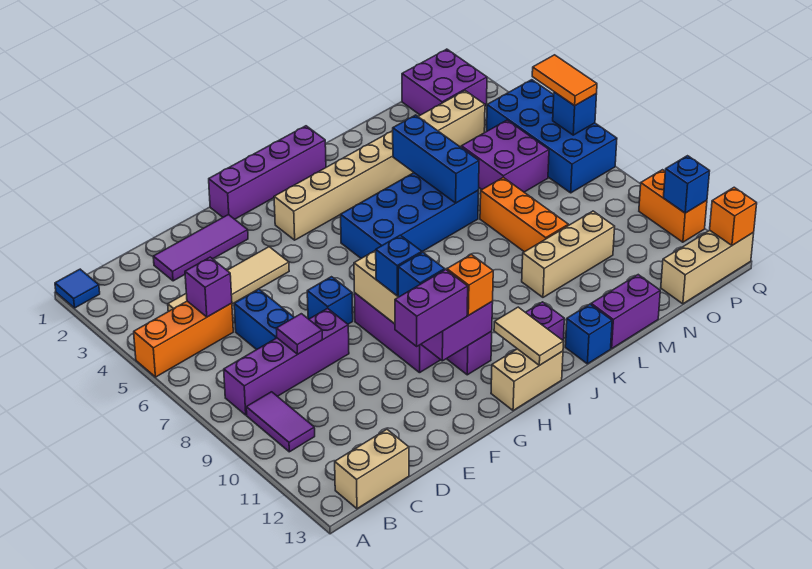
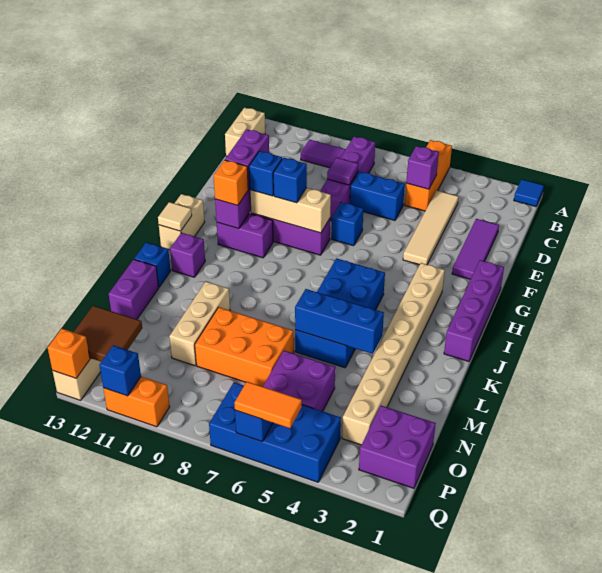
tan 1x2 tile [494,307,564,365] -> tan 1x1 tile [158,202,192,231]
orange 1x3 brick [480,177,568,252] -> orange 2x3 brick [195,307,294,387]
none -> brown 2x2 tile [74,306,142,362]

